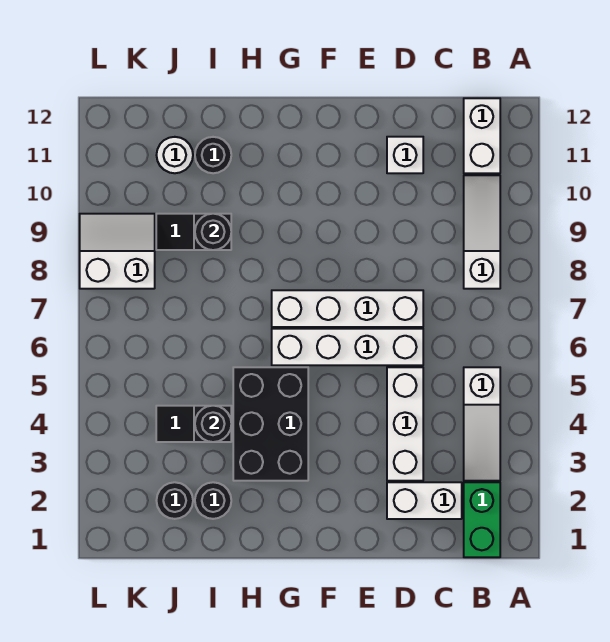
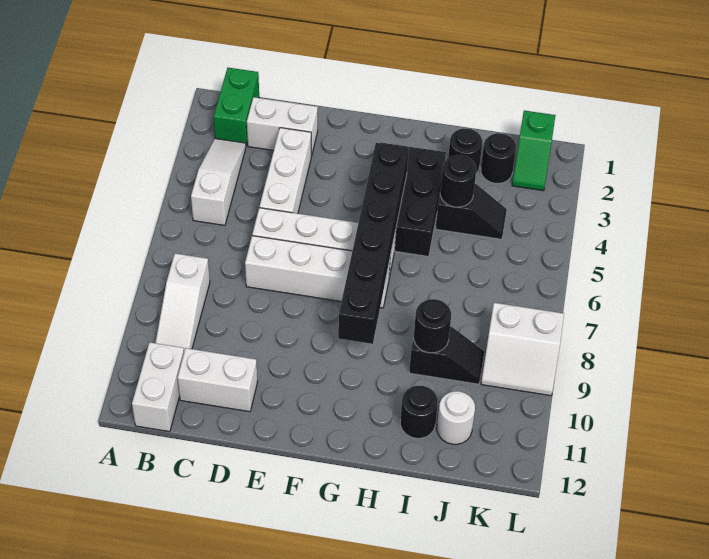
white 1x1 brick [387,137,423,173] -> white 1x2 brick [178,348,257,412]
none -> black 1x6 brick [338,143,409,344]
none -> green 1x2 slope [512,111,556,191]

